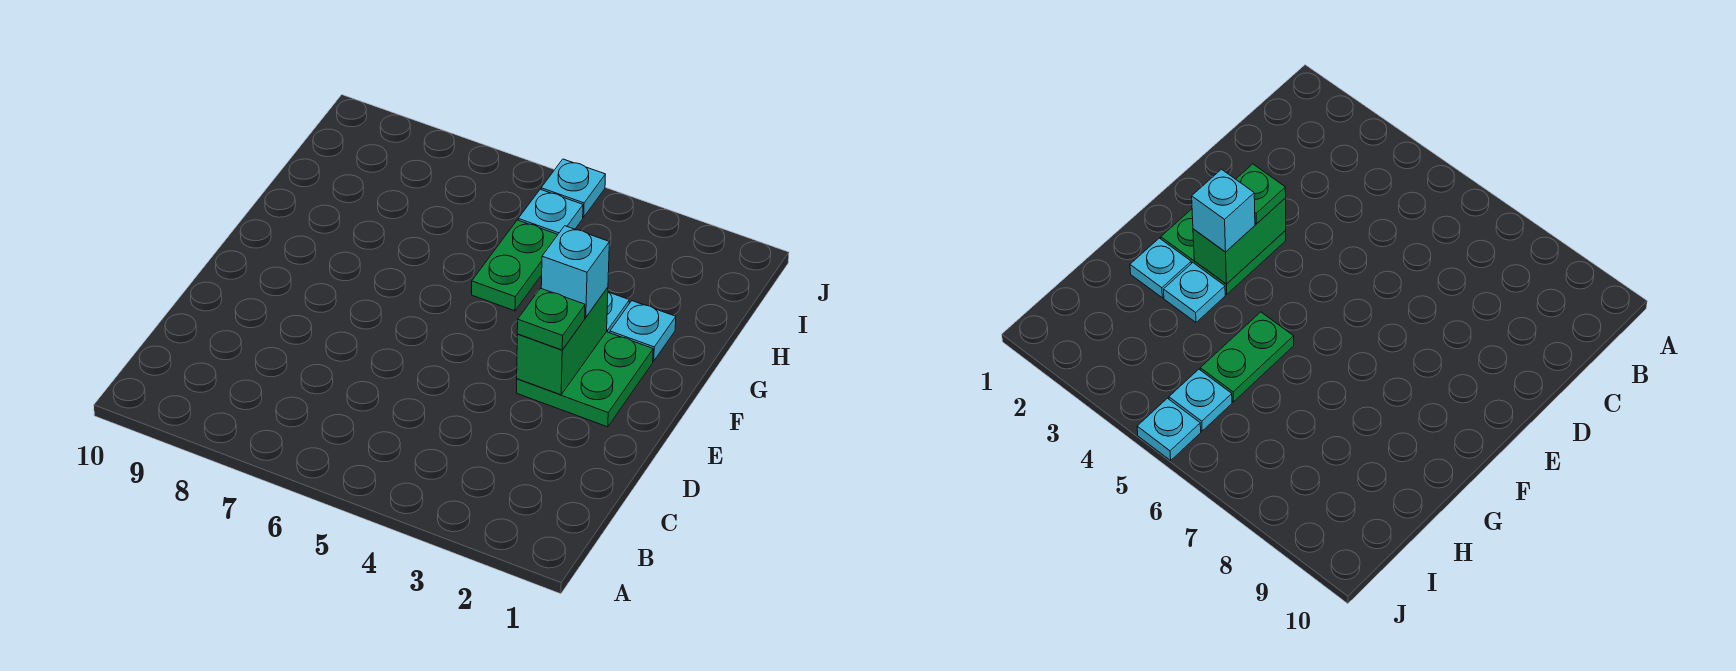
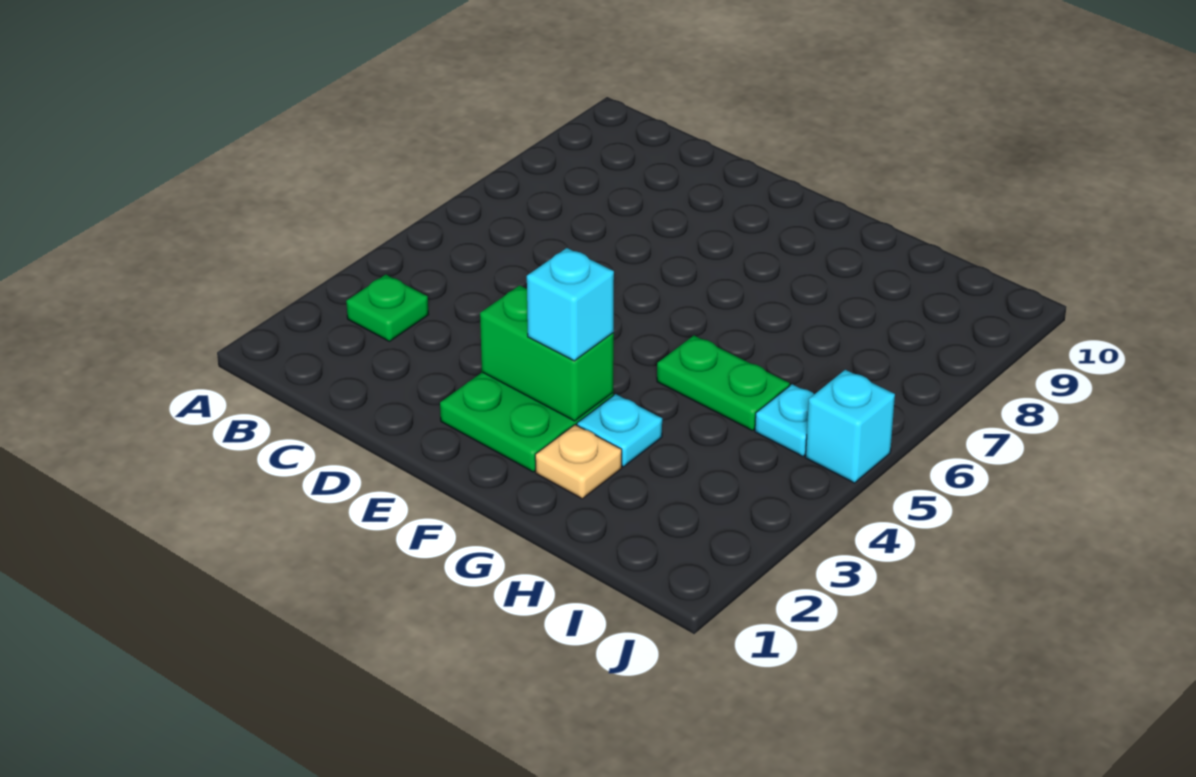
green 1x1 plate [517,288,585,350] -> green 1x1 plate moved to [346,275,429,341]
cyan 1x1 plate [610,301,676,361] -> tan 1x1 plate [535,425,622,499]
cyan 1x1 plate [541,159,606,217] -> cyan 1x1 brick [805,370,895,483]

